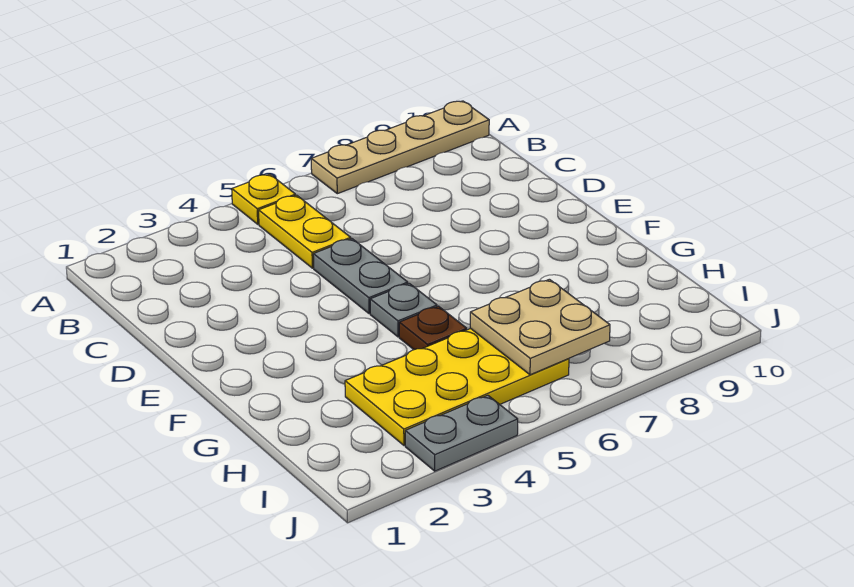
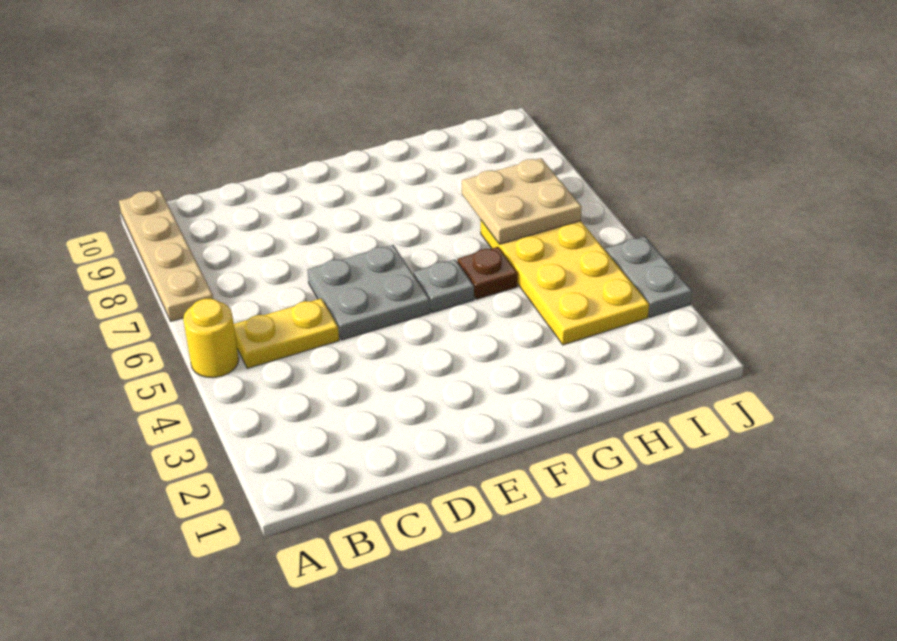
yellow 1x1 plate [232,174,296,224] -> yellow 1x1 round brick [183,298,239,378]
grey 1x2 plate [313,239,408,314] -> grey 2x2 plate [307,245,430,340]

